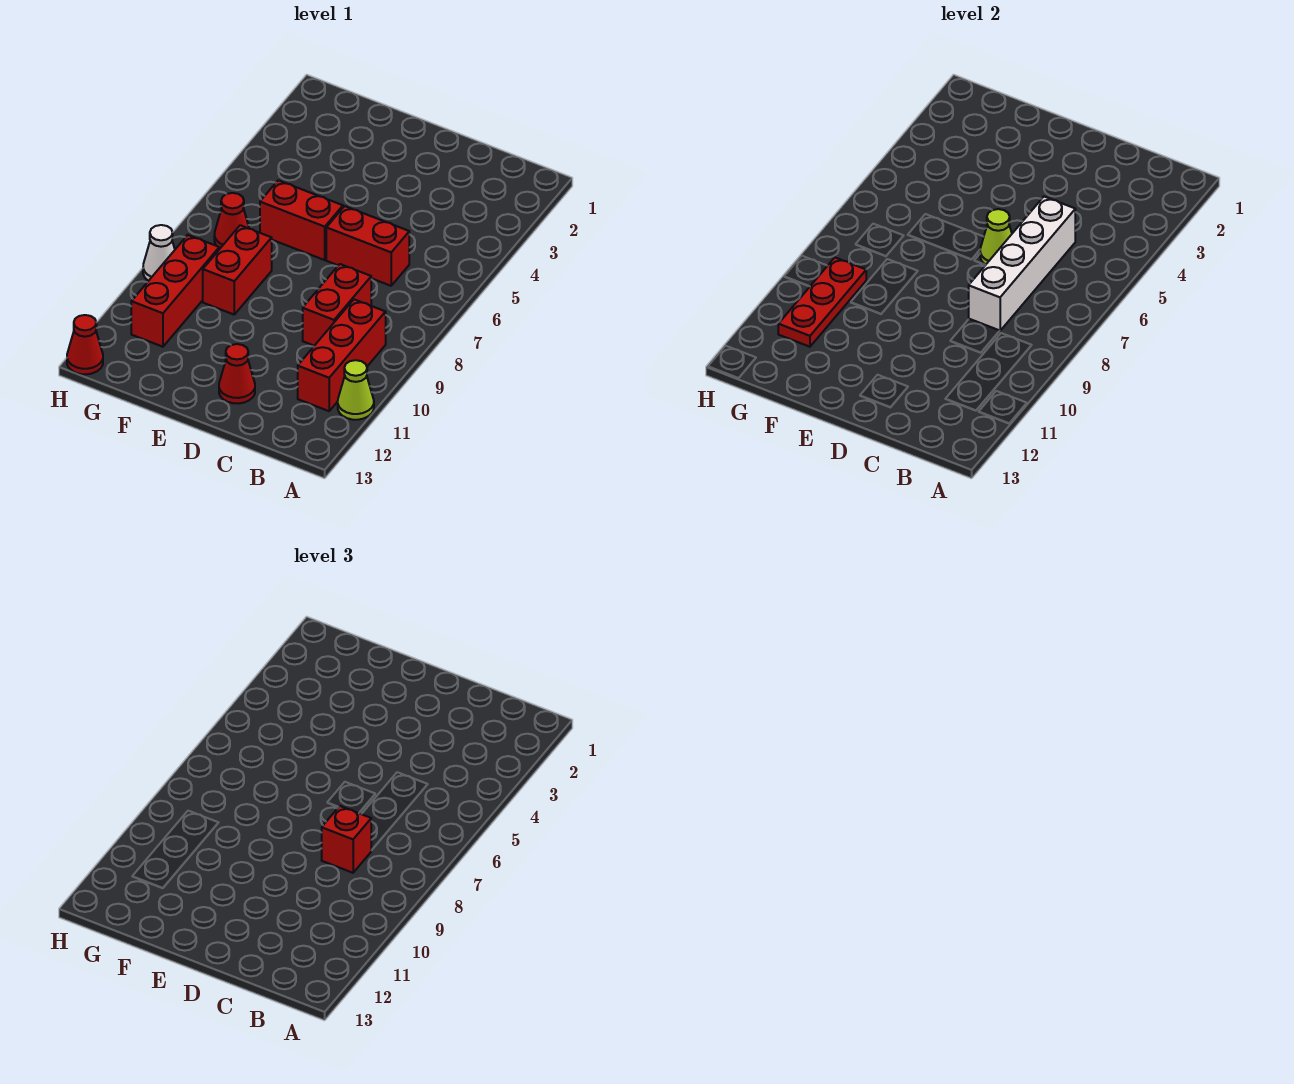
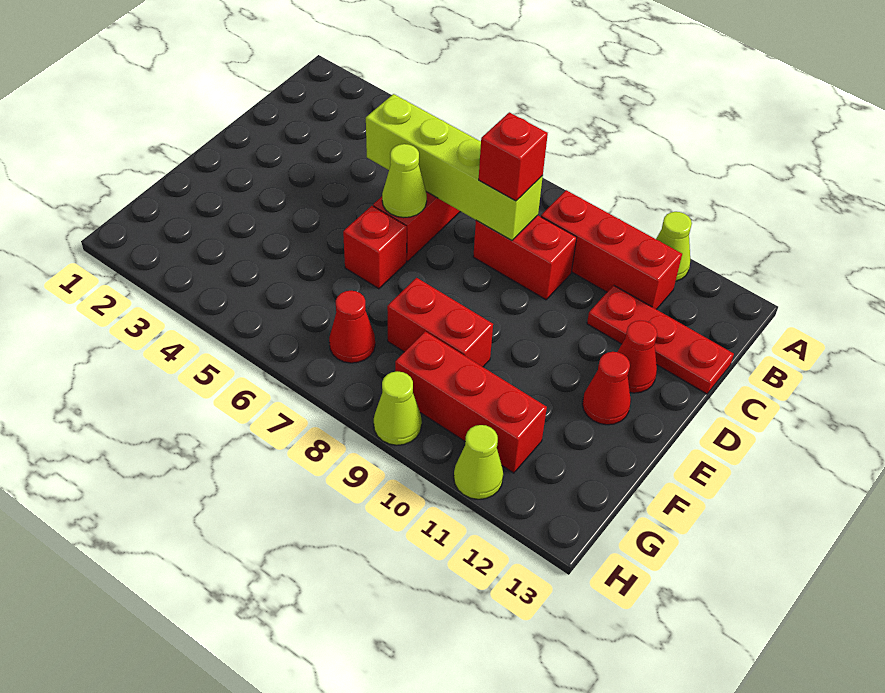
white 1x4 brick [969,197,1075,331] -> lime 1x4 brick [366,94,543,241]
red 1x2 brick [260,180,343,260] -> red 1x1 brick [343,206,407,289]
red 1x3 plate [778,258,866,347] -> red 1x3 plate moved to [587,285,734,394]
white 1x1 cone [143,225,175,281] -> lime 1x1 cone [374,371,422,445]
none -> lime 1x1 cone [454,425,503,499]
red 1x1 cone [67,315,103,374] -> red 1x1 cone moved to [582,352,631,425]

